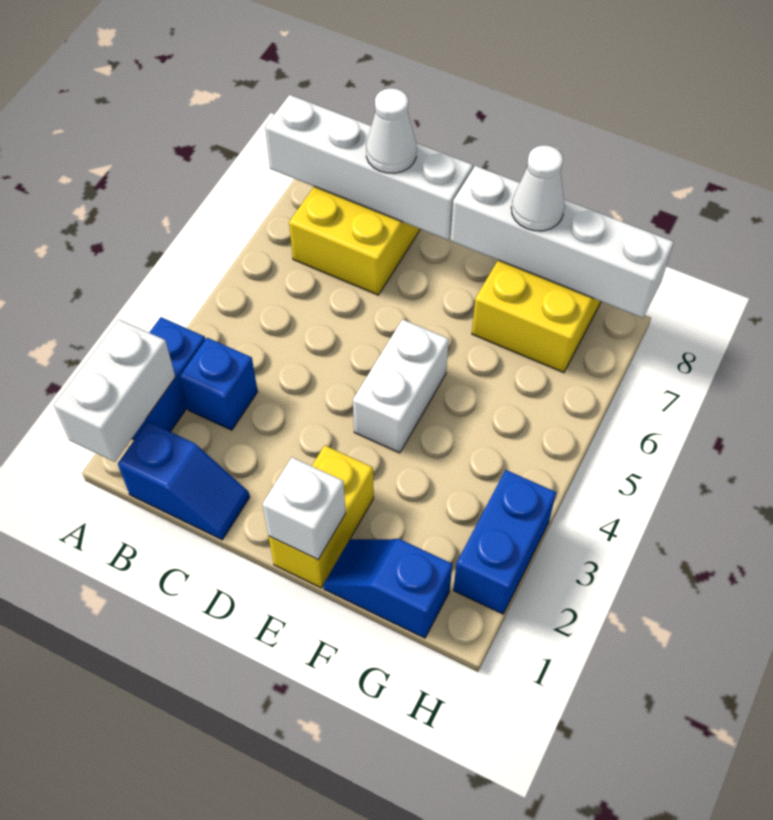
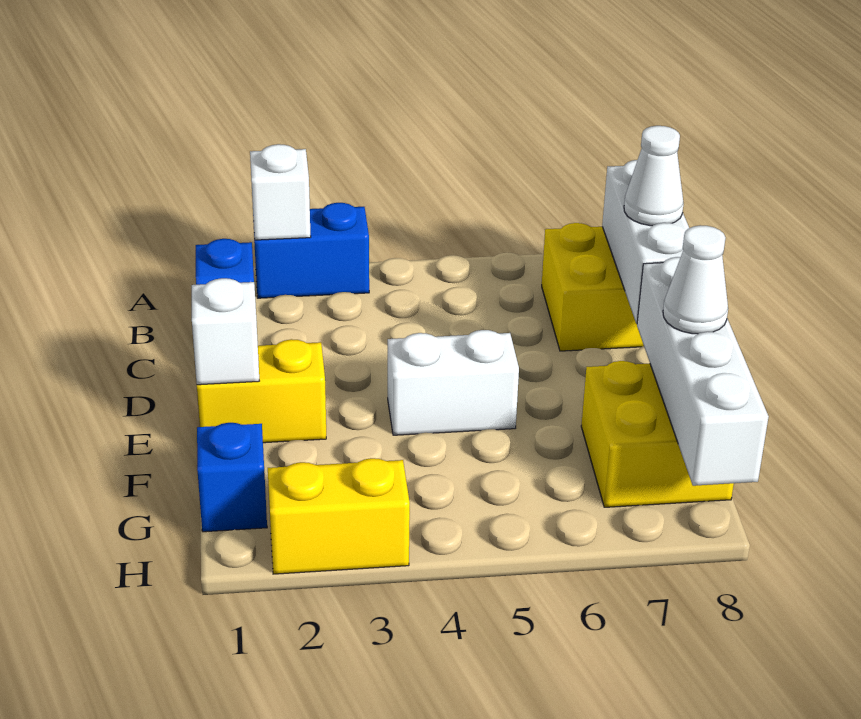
white 1x2 brick [54,319,175,462] -> white 1x1 brick [250,144,311,240]
white 1x4 brick [265,95,473,240] -> white 1x3 brick [602,160,689,324]
blue 1x1 brick [180,338,258,430] -> none
blue 1x2 brick [453,470,556,614] -> yellow 1x2 brick [268,458,410,574]

